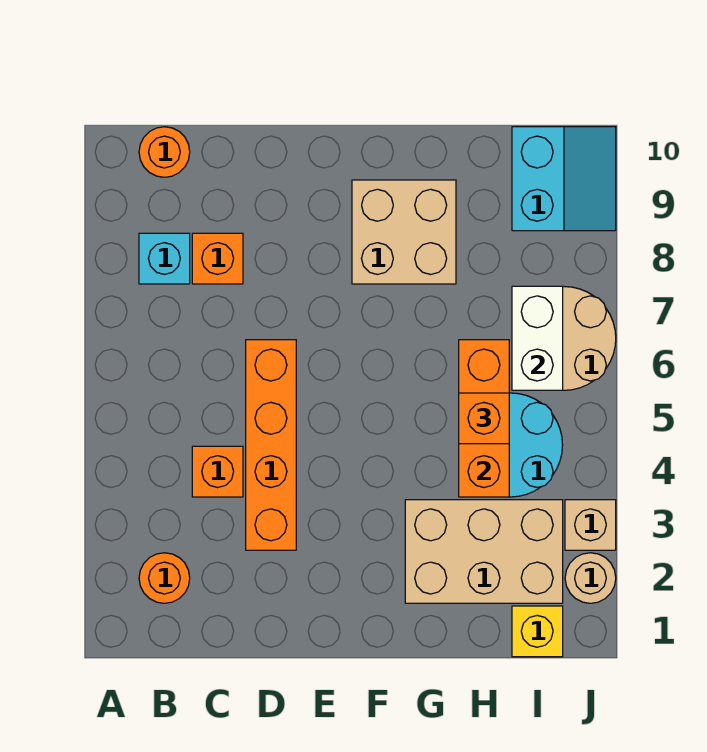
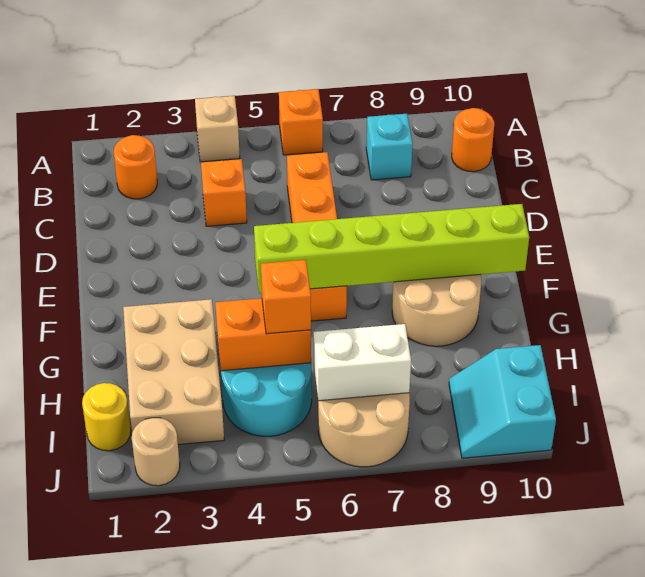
orange 1x1 brick [192,233,243,284] -> orange 1x1 brick moved to [279,89,323,155]
orange 1x4 brick [246,340,296,550] -> orange 1x4 brick turned to [287,152,347,321]
none -> lime 1x6 brick [254,204,529,293]
tan 2x2 brick [352,180,456,284] -> tan 2x2 round brick [392,274,481,346]
orange 1x3 brick [459,340,509,497] -> orange 1x2 brick [215,298,311,371]
yellow 1x1 brick [512,606,563,657] -> yellow 1x1 round brick [82,383,131,451]
cyan 2x2 slope [512,127,616,231] -> cyan 2x2 slope turned to [449,345,556,458]
tan 1x1 brick [565,500,616,550] -> tan 1x1 brick moved to [195,96,240,162]

